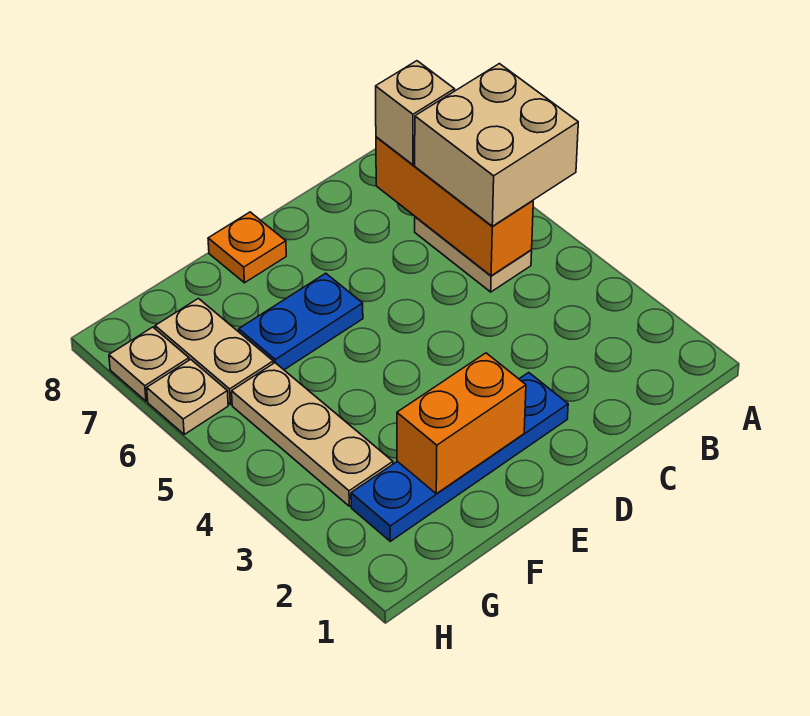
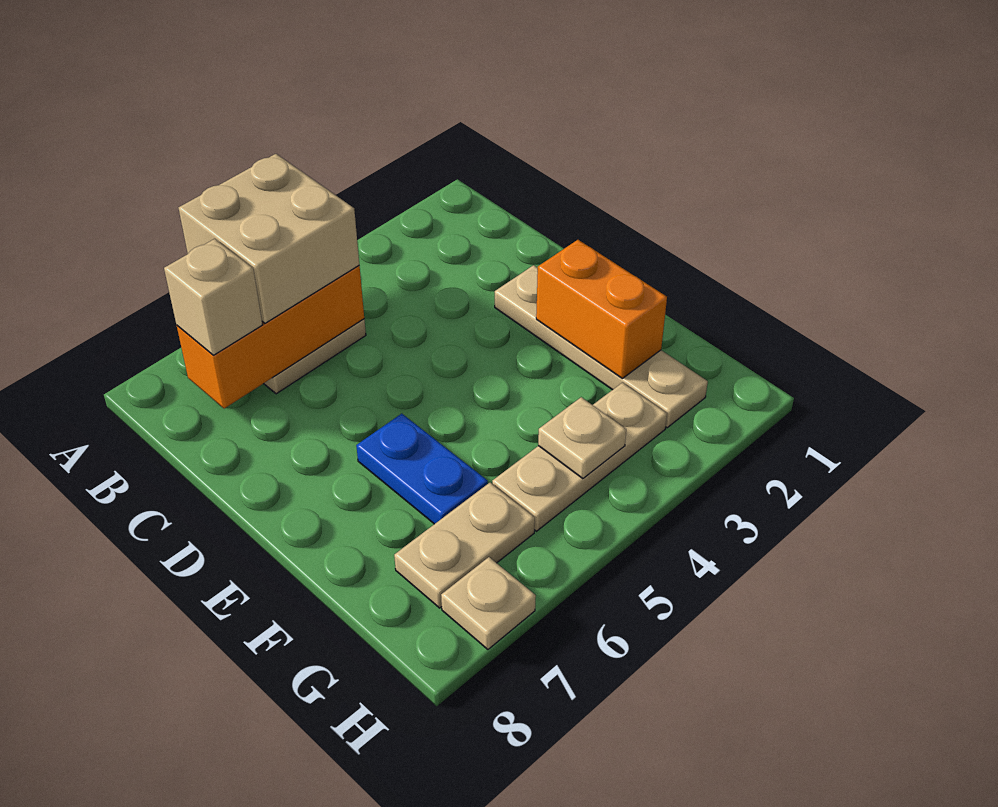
blue 1x4 plate [351,373,568,541] -> tan 1x4 plate [495,265,708,428]
orange 1x1 plate [208,212,286,283] -> none
tan 1x1 plate [147,359,228,434] -> tan 1x1 plate moved to [538,397,626,479]

